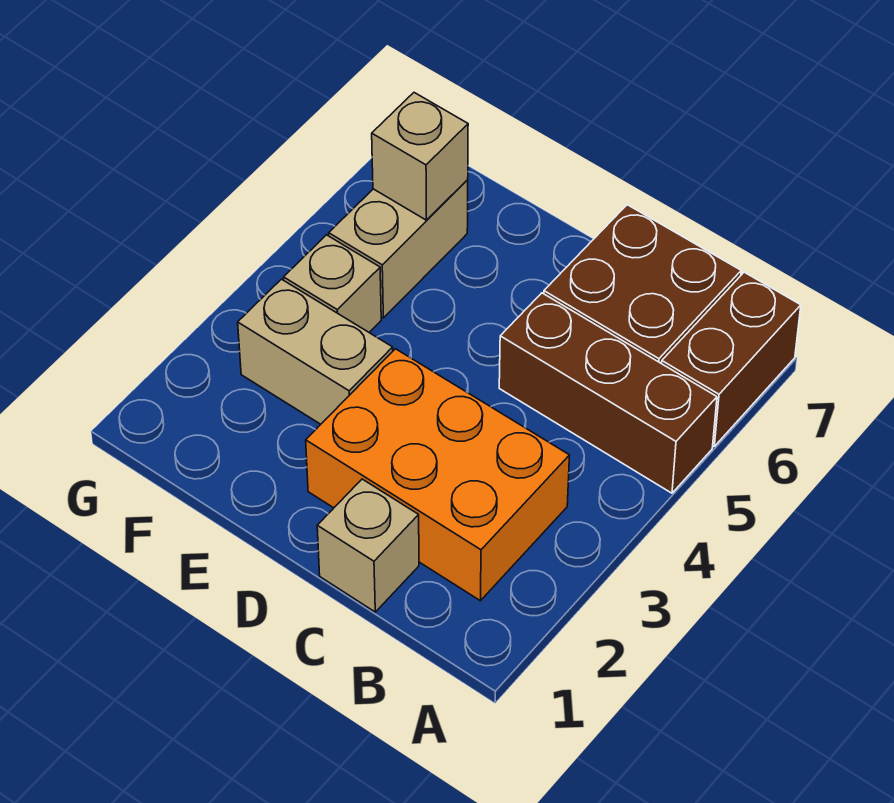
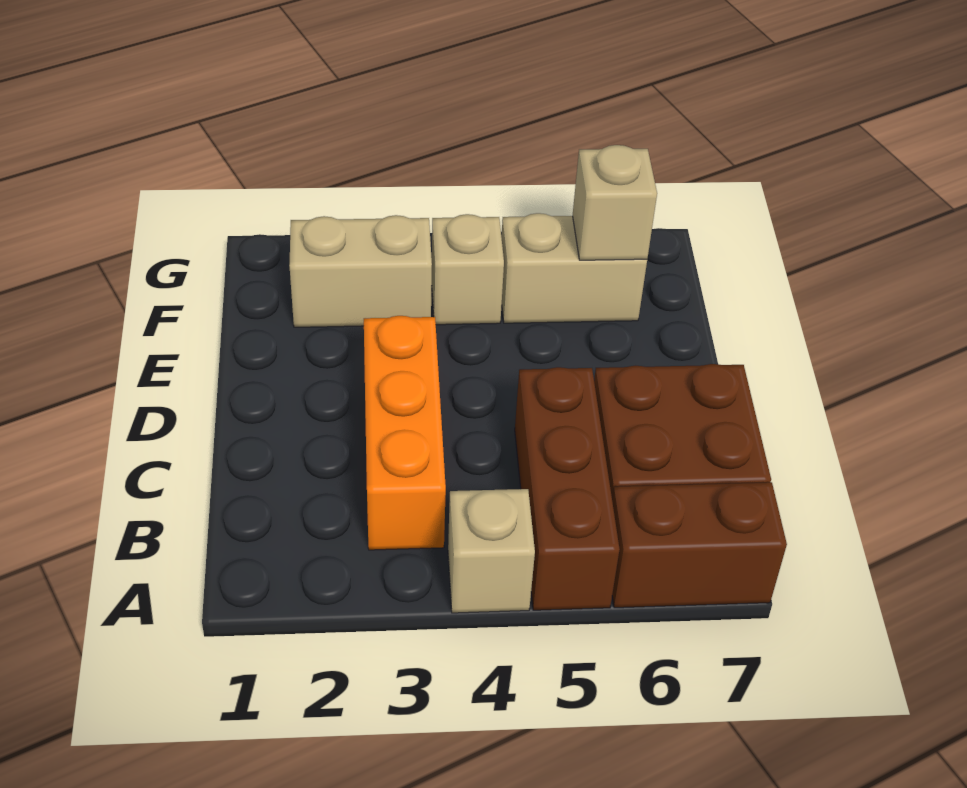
orange 2x3 brick [306,349,570,601] -> orange 1x3 brick [364,316,446,550]
tan 1x1 brick [317,479,419,612] -> tan 1x1 brick moved to [448,489,535,613]
tan 1x2 brick [238,279,393,424] -> tan 1x2 brick turned to [289,215,432,327]

